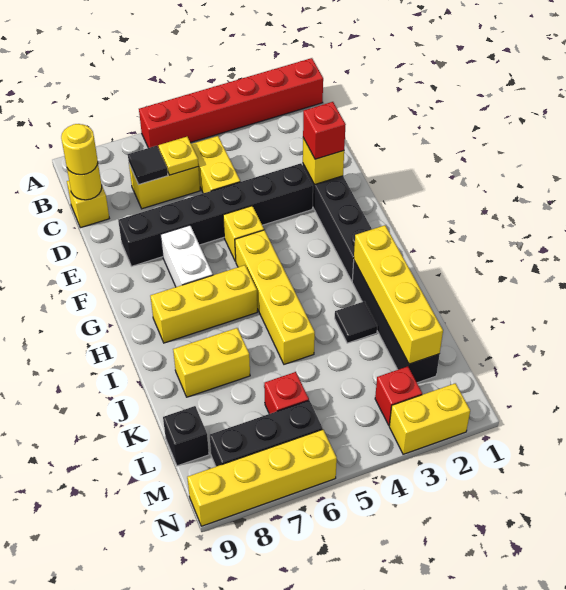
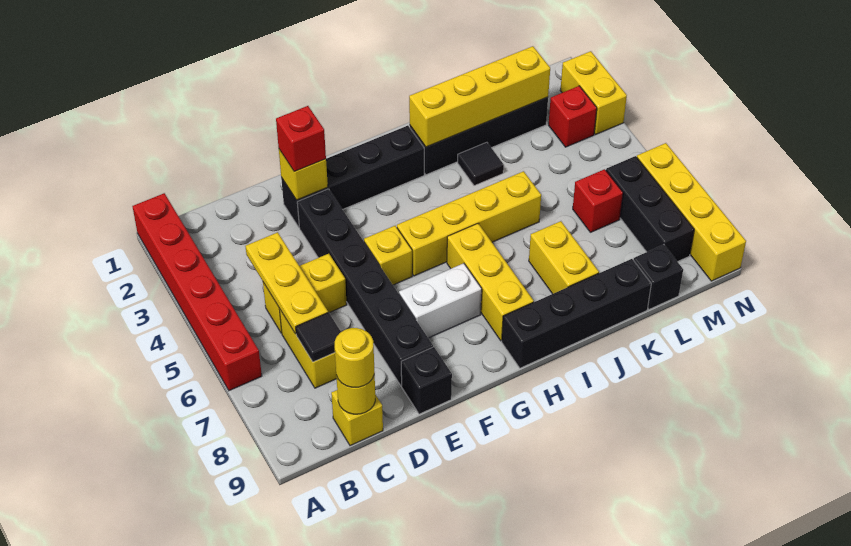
yellow 1x1 plate [158,137,198,175] -> yellow 1x3 plate [245,232,328,334]
none -> black 1x1 brick [401,347,452,414]
none -> black 1x4 brick [502,259,651,368]

